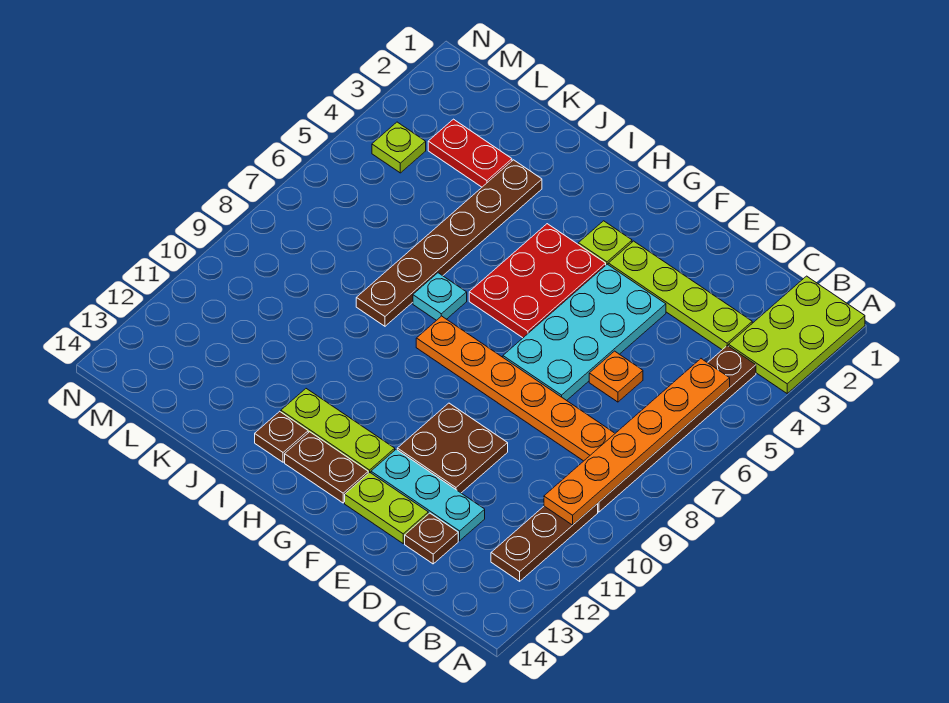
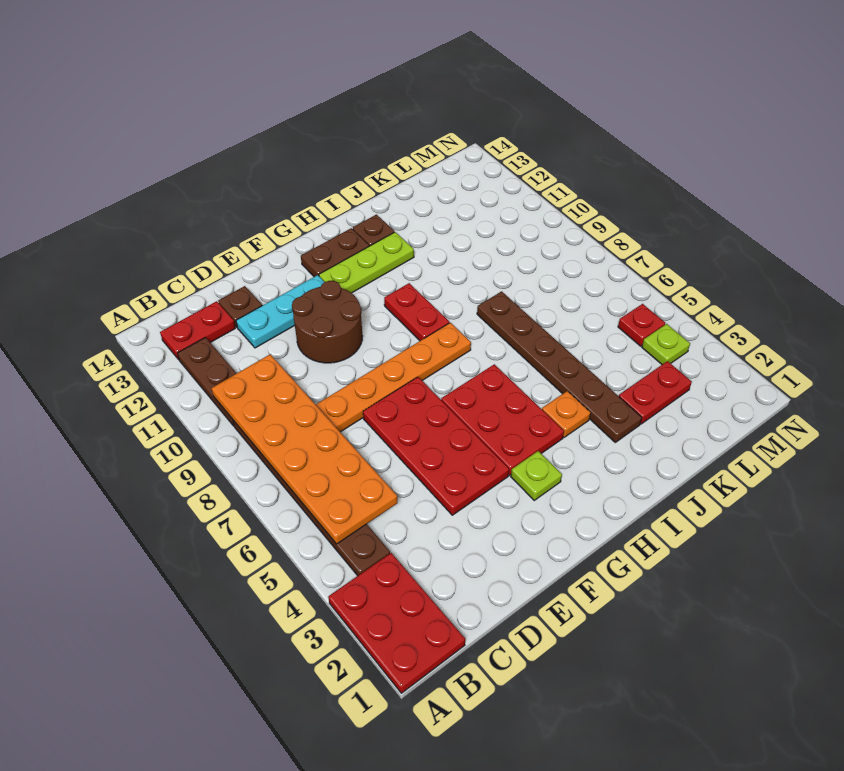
lime 2x3 plate [729,276,865,393] -> red 2x3 plate [328,553,465,693]
orange 1x6 plate [544,359,730,525] -> orange 2x6 plate [212,354,397,544]
none -> red 1x2 plate [160,301,235,360]
lime 1x4 plate [608,241,752,350] -> none
orange 1x1 plate [589,351,643,402] -> orange 1x1 plate moved to [542,391,591,437]
cyan 2x4 plate [503,264,666,401] -> red 2x4 plate [363,377,509,515]
brown 2x2 plate [397,403,508,493] -> brown 2x2 round brick [292,281,363,363]
lime 1x2 plate [345,473,428,543] -> none
none -> red 1x2 plate [384,283,449,341]
cyan 1x1 plate [413,273,467,320] -> none
none -> red 1x1 plate [618,304,665,346]

